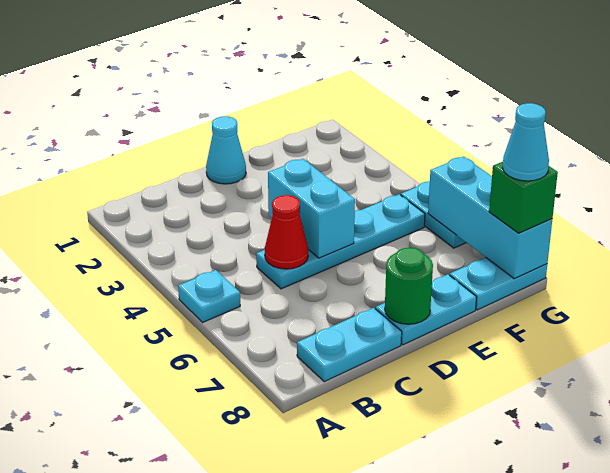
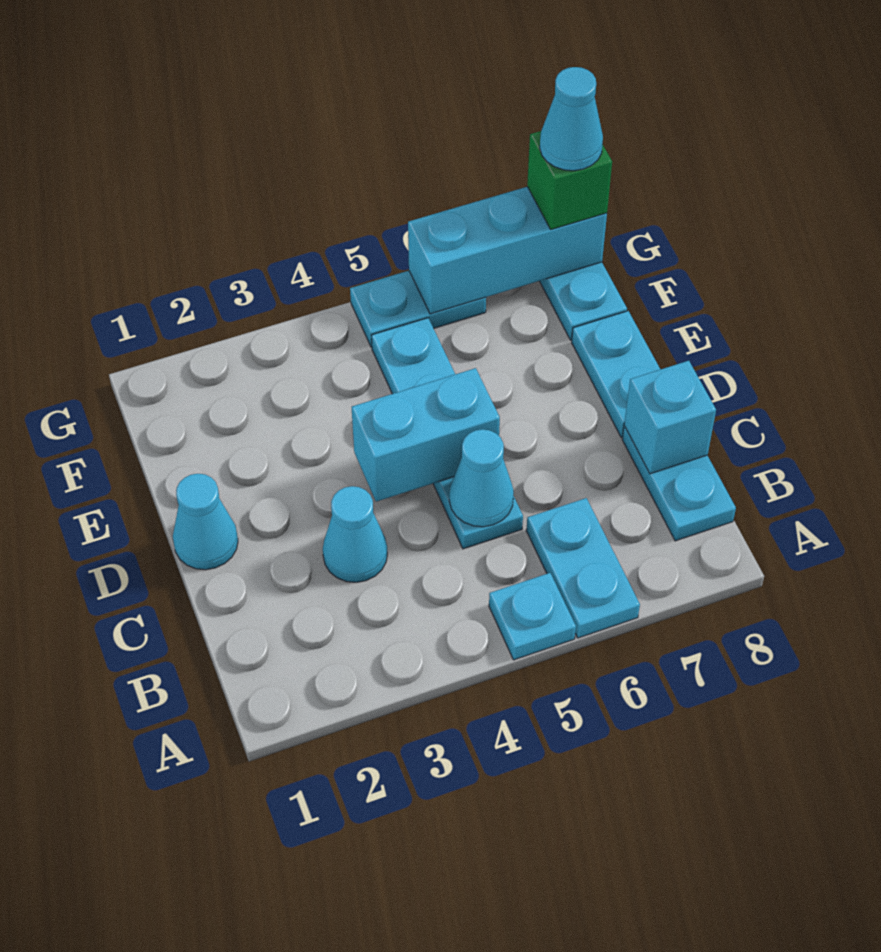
none -> cyan 1x2 plate [526,498,640,638]
none -> cyan 1x1 cone [323,486,387,582]
red 1x1 cone [265,195,308,269] -> cyan 1x1 cone [449,429,514,527]
none -> cyan 1x1 brick [624,361,716,474]
green 1x1 round brick [385,247,433,324] -> none

